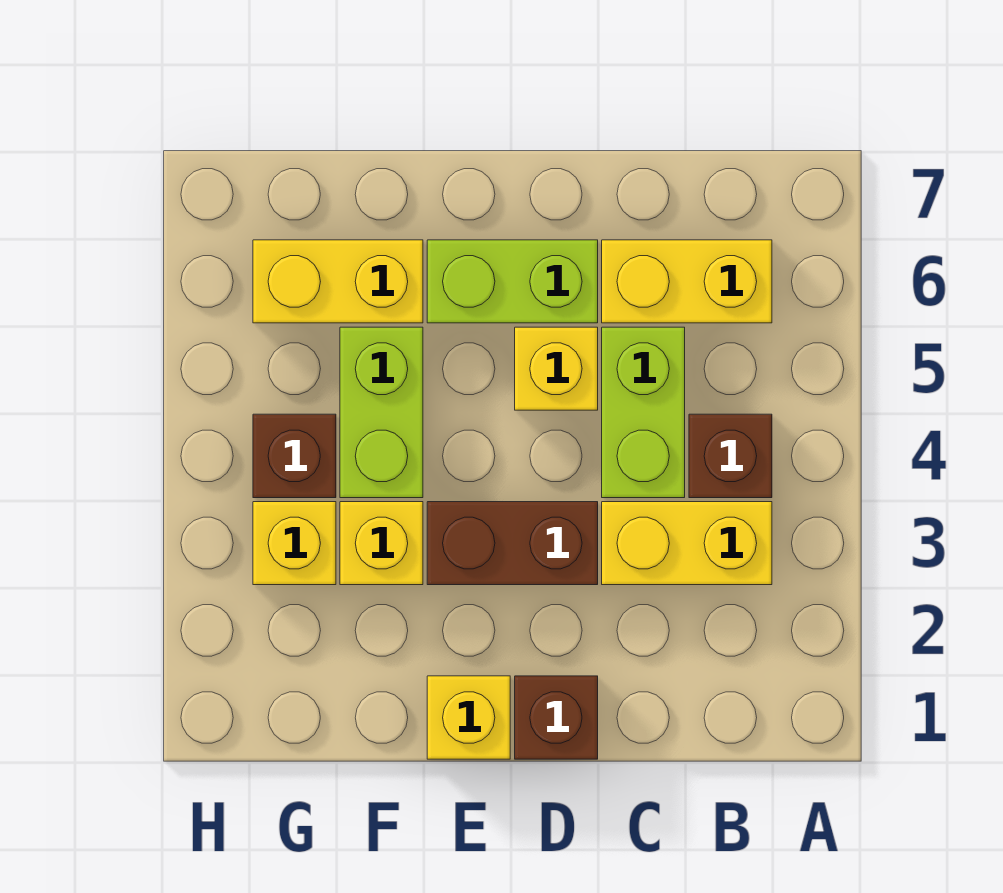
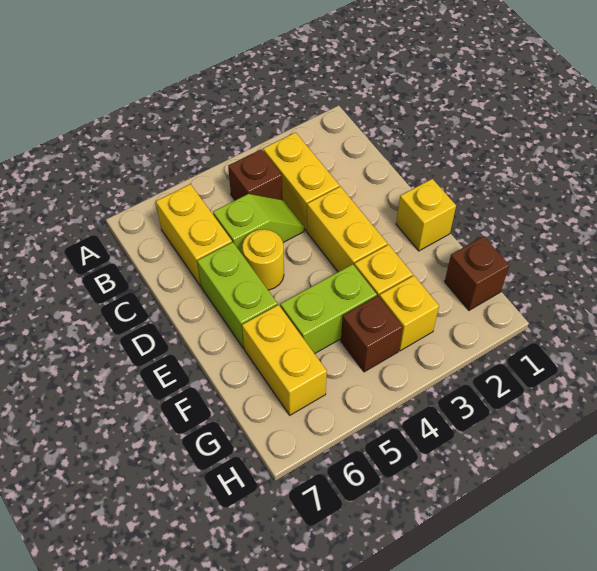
lime 1x2 brick [602,327,685,498] -> lime 1x2 slope [213,194,304,255]
brown 1x1 brick [515,676,598,759] -> brown 1x1 brick moved to [445,236,509,310]
brown 1x2 brick [427,502,598,585] -> yellow 1x2 brick [307,186,387,272]
yellow 1x1 brick [515,327,598,410] -> yellow 1x1 round brick [242,229,284,290]

